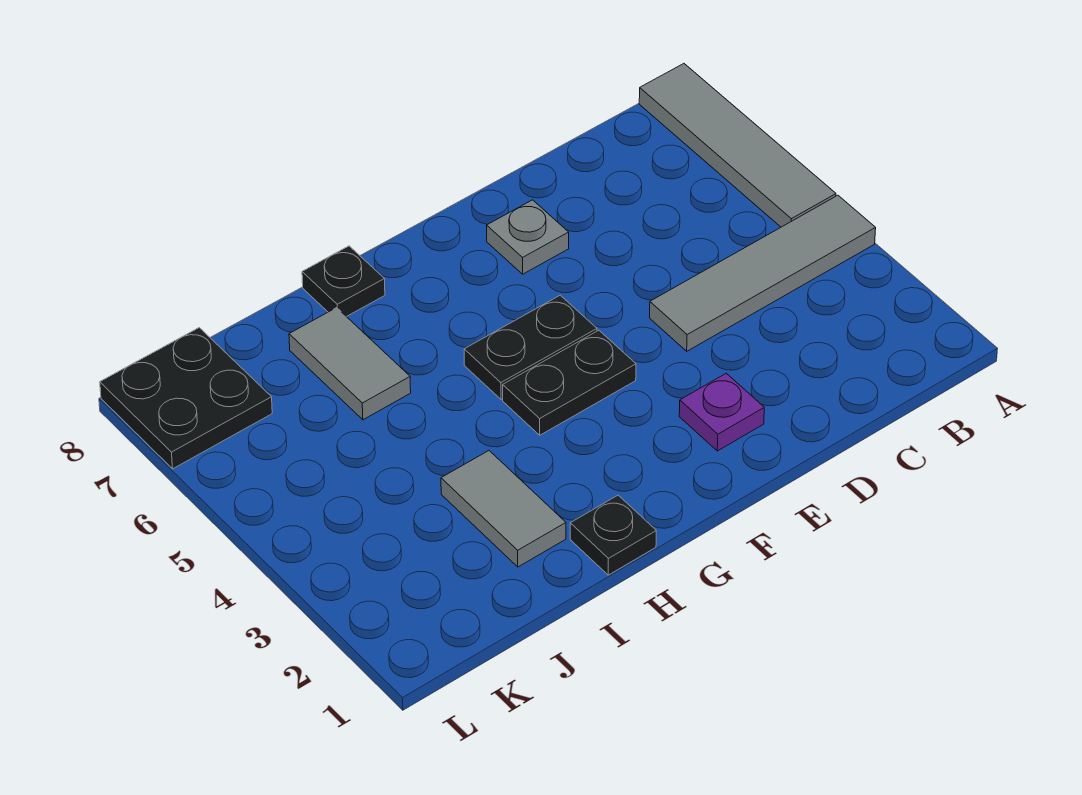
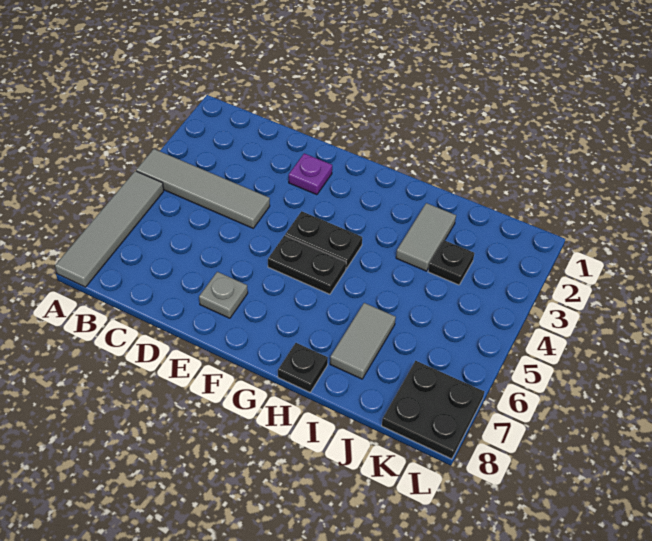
black 1x1 plate [570,495,656,575] -> black 1x1 plate moved to [428,240,474,285]

